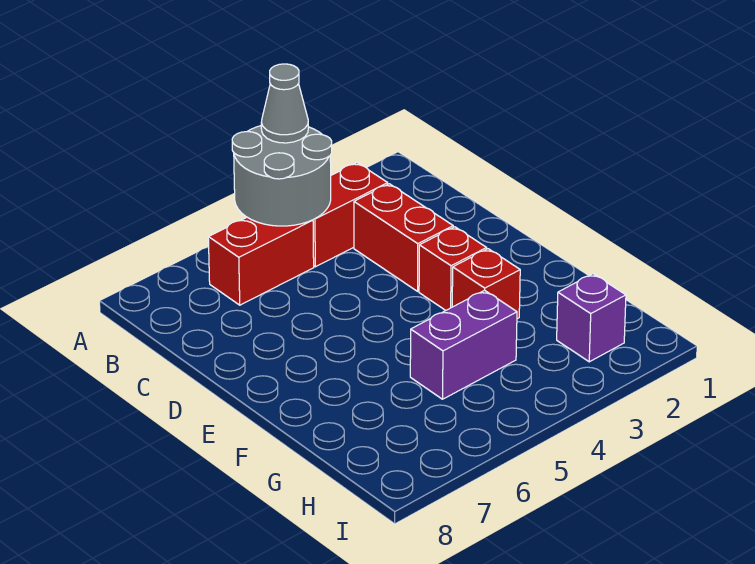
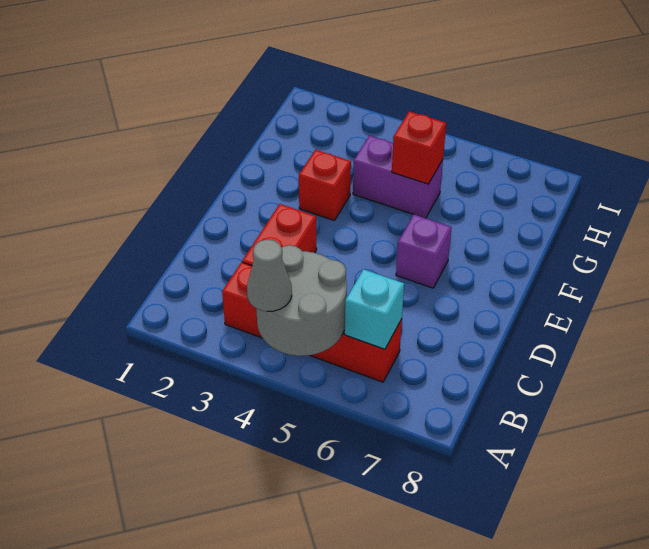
none -> cyan 1x1 brick [345,269,404,349]
red 1x1 brick [419,227,487,311] -> red 1x1 brick moved to [392,111,446,184]
purple 1x1 brick [557,274,626,362] -> purple 1x1 brick moved to [396,215,452,288]

